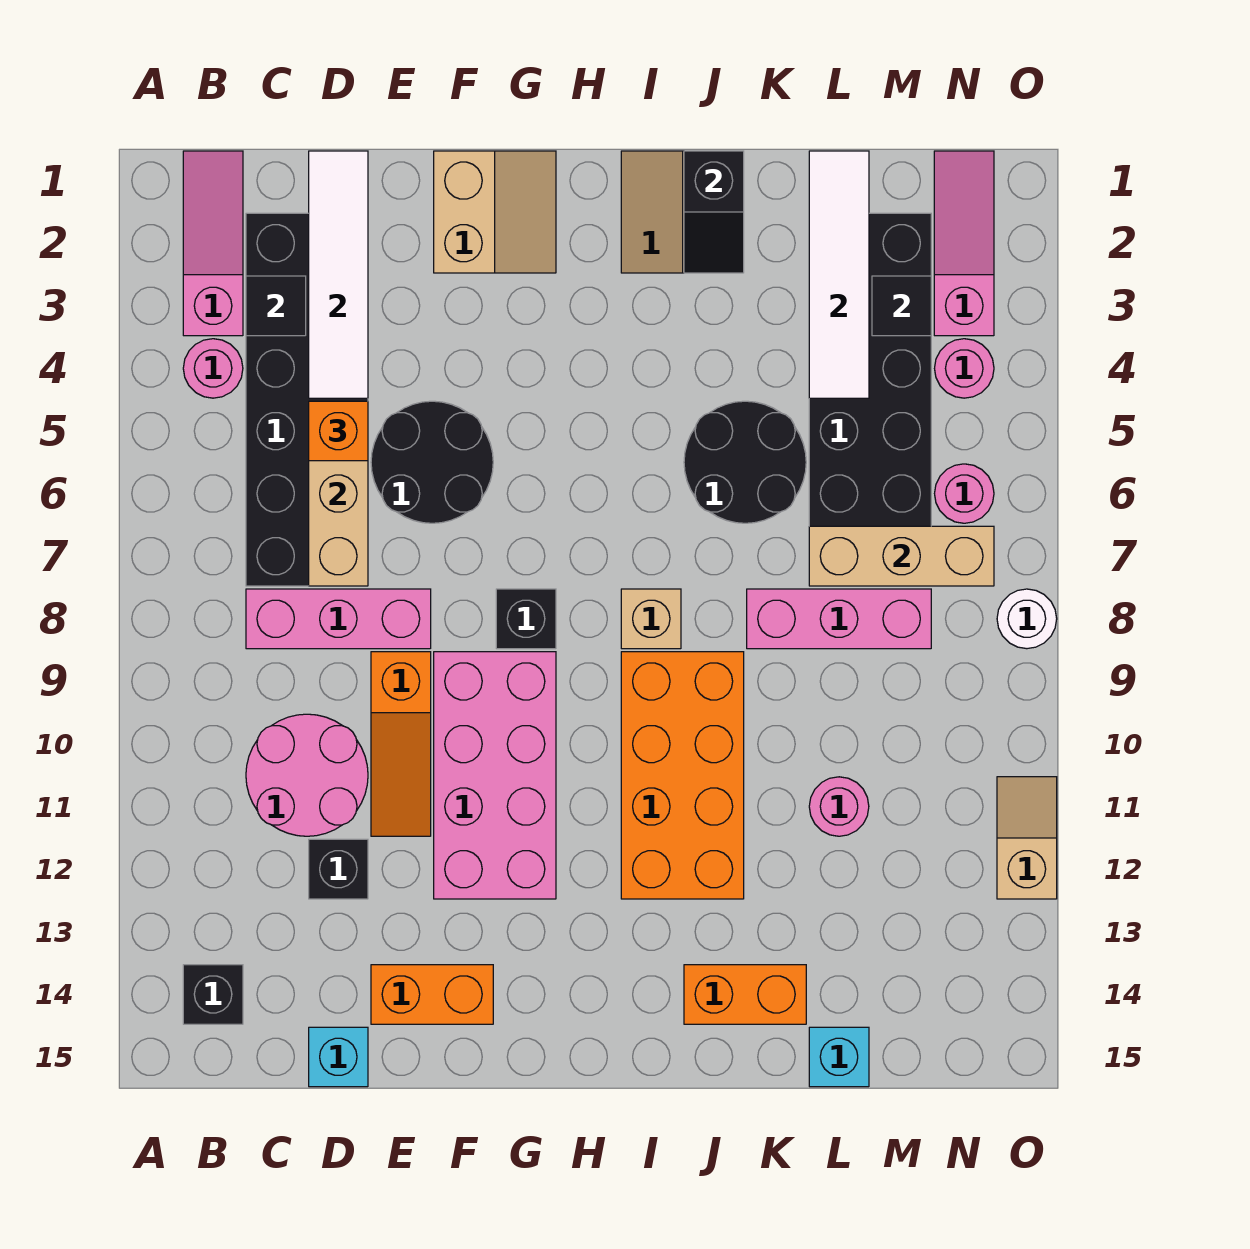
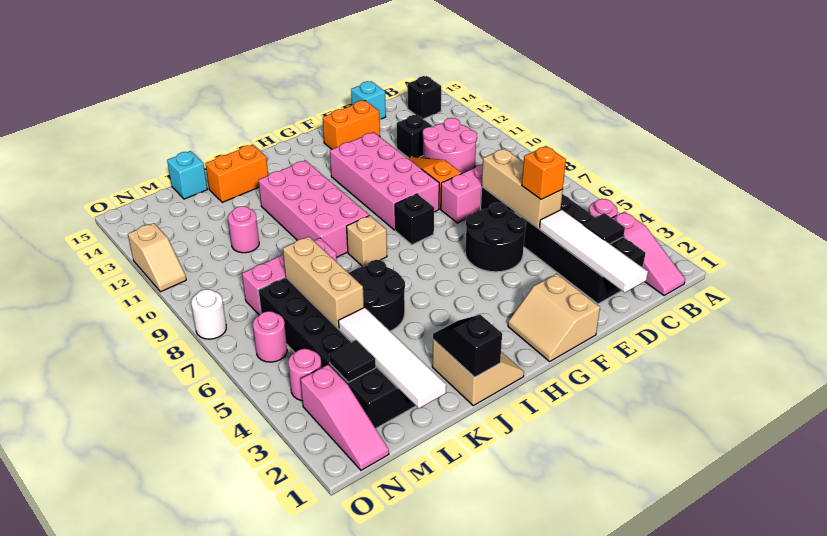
orange 2x4 brick [621,652,744,899] -> pink 2x4 brick [259,160,369,257]
tan 1x3 brick [809,526,994,586] -> tan 1x3 brick turned to [283,236,364,329]

